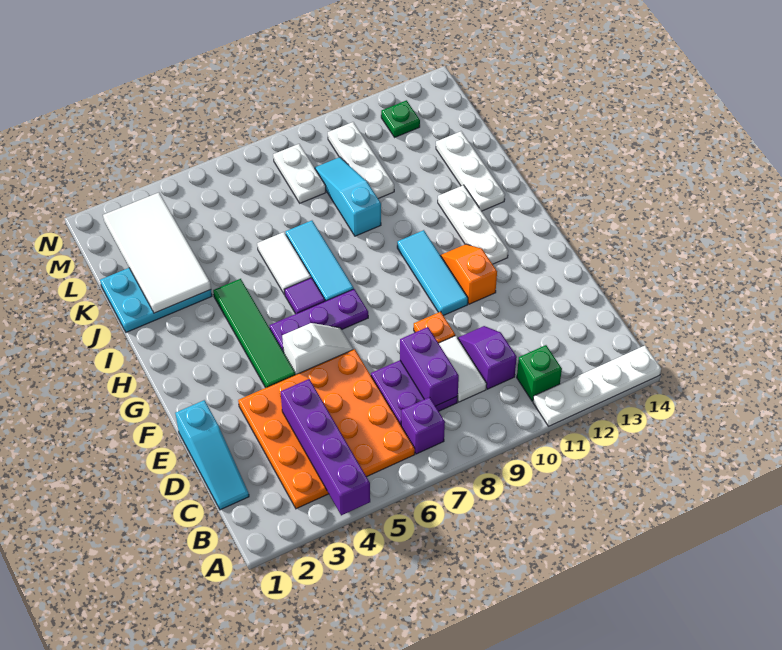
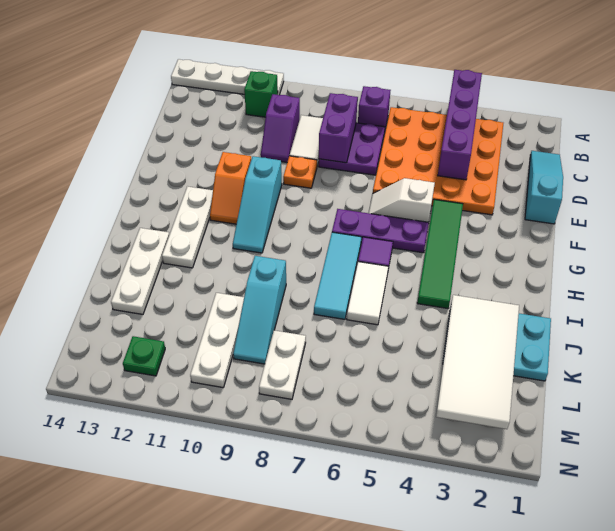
cyan 1x3 tile [397,230,468,316] -> cyan 1x3 slope [233,156,282,253]

